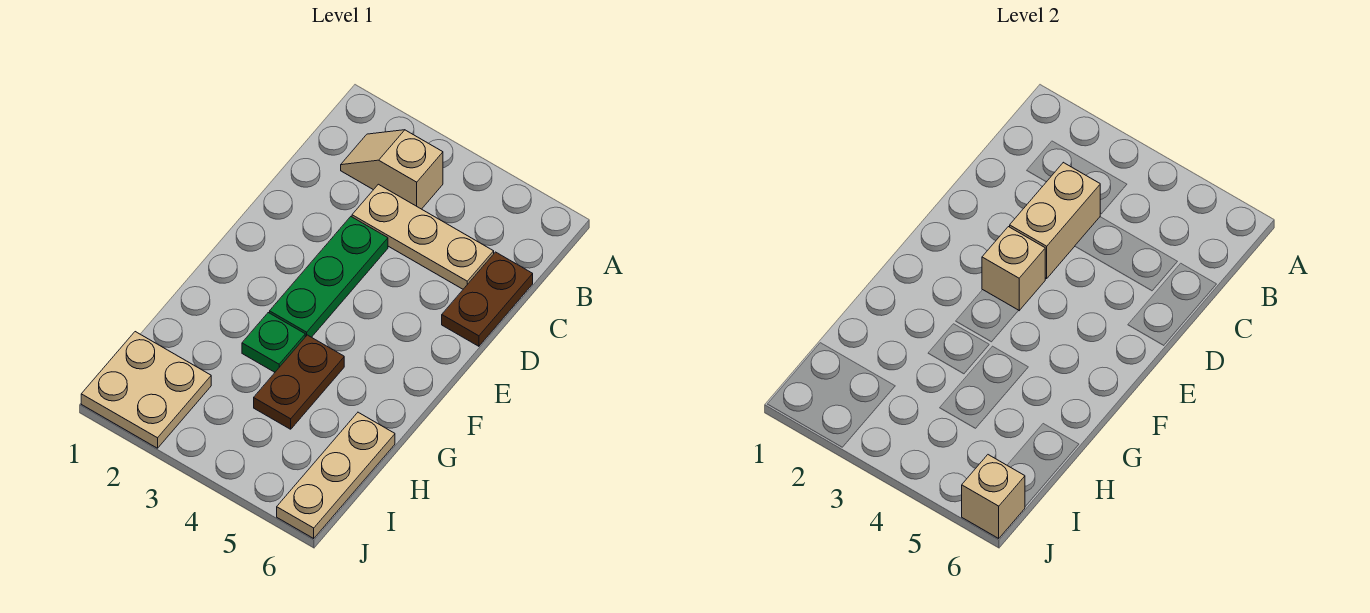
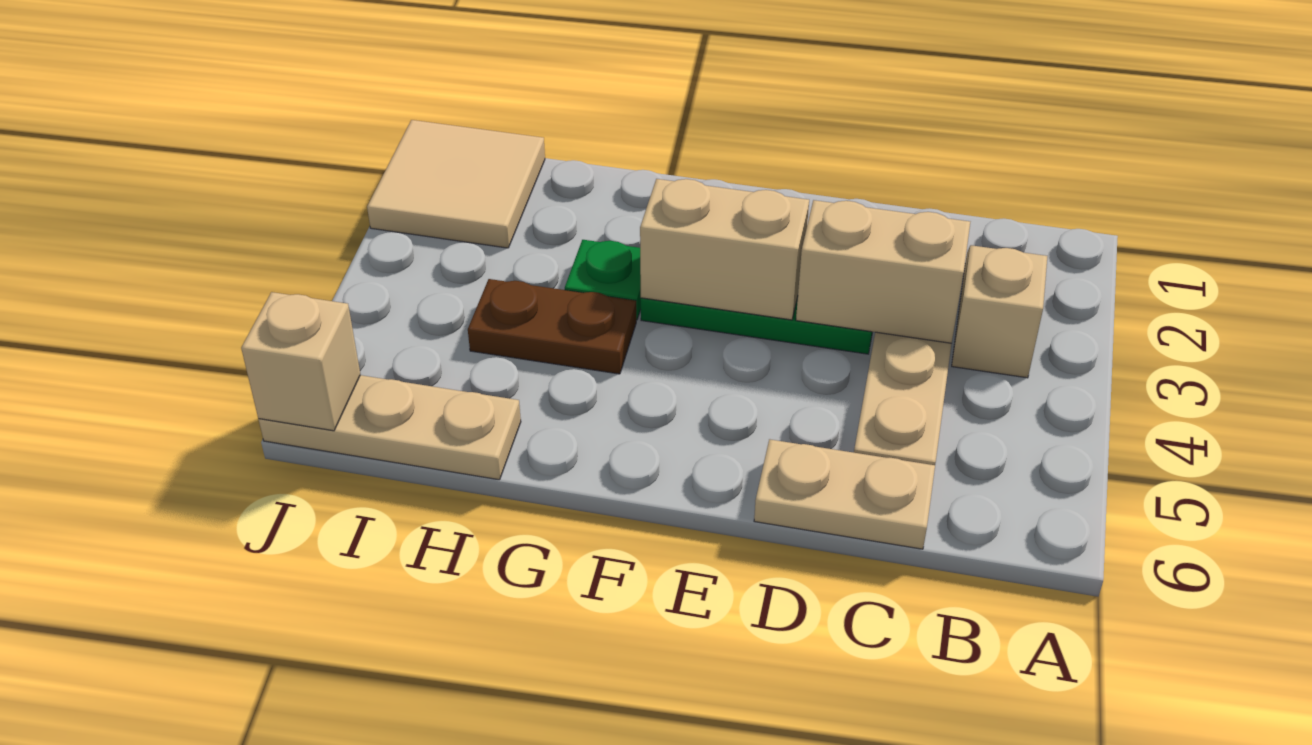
brown 1x2 plate [442,252,533,346] -> tan 1x2 plate [754,439,935,549]
tan 1x1 brick [982,227,1045,311] -> tan 1x2 brick [640,179,809,320]
tan 2x2 plate [81,332,211,448] -> tan 2x2 tile [367,120,545,248]

